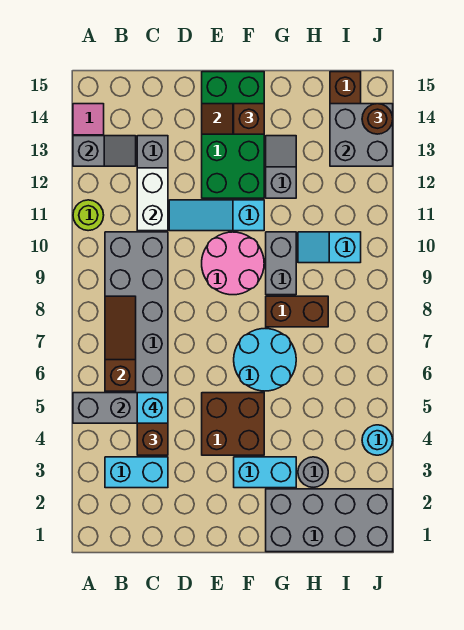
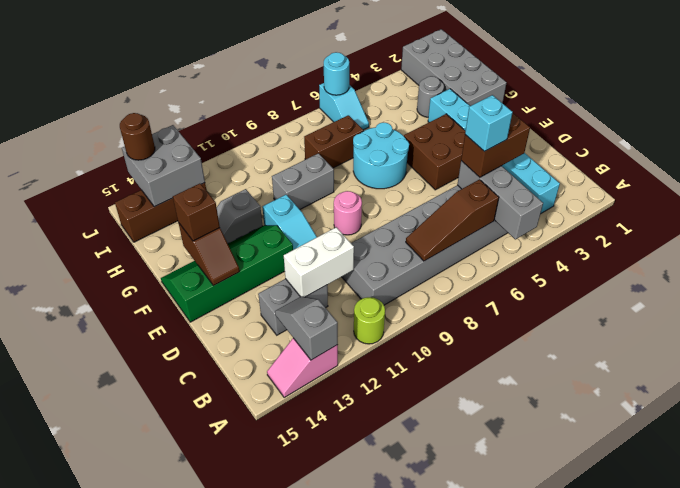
pink 2x2 round brick [202,232,264,295] -> pink 1x1 round brick [334,191,362,235]
green 2x4 brick [202,72,264,198] -> green 2x4 slope [161,225,293,322]
brown 1x2 brick [266,296,328,327] -> brown 1x2 brick turned to [304,115,364,168]
cyan 1x2 slope [298,232,361,263] -> cyan 1x2 slope moved to [319,83,369,130]
cyan 1x1 round brick [362,425,393,455] -> cyan 1x1 round brick moved to [324,52,349,95]

